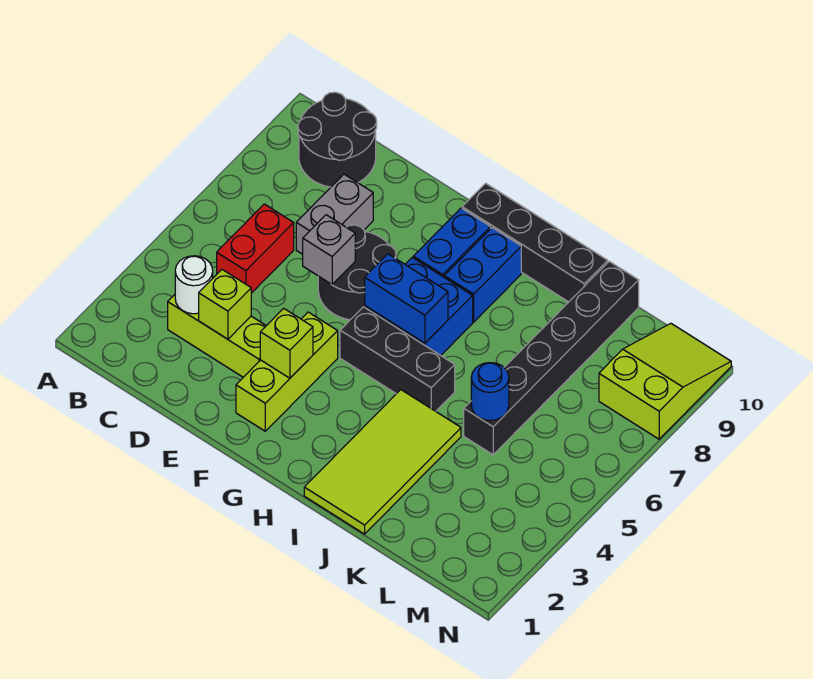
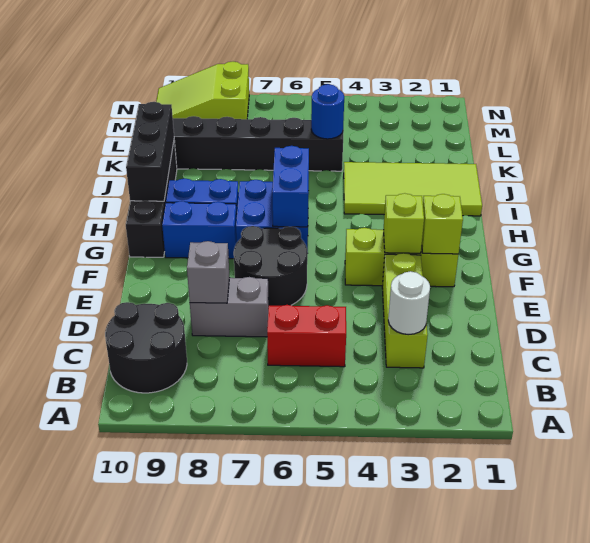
lime 1x1 brick [199,270,251,339] -> lime 1x1 brick moved to [422,194,463,254]
grey 1x1 brick [303,215,355,284] -> grey 1x1 brick moved to [187,241,230,303]
black 1x3 brick [340,307,455,411] -> black 1x3 brick moved to [126,102,174,201]

